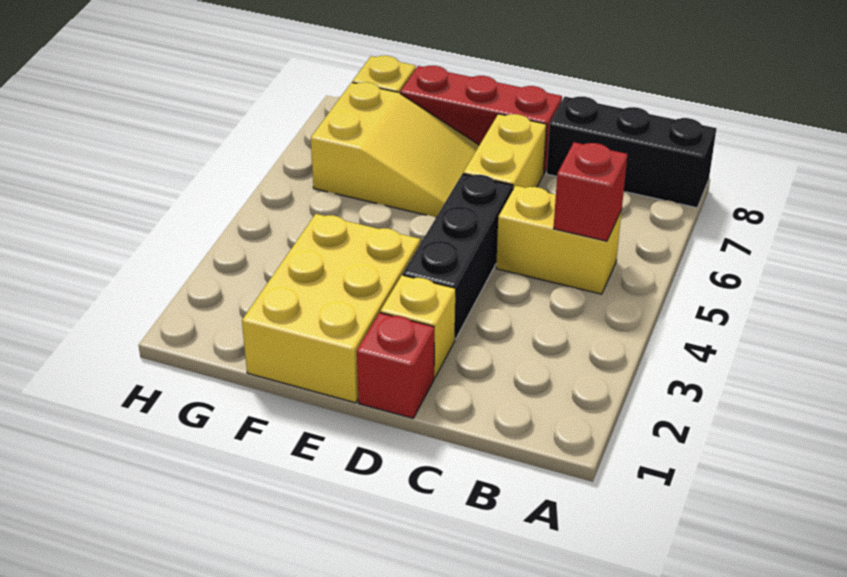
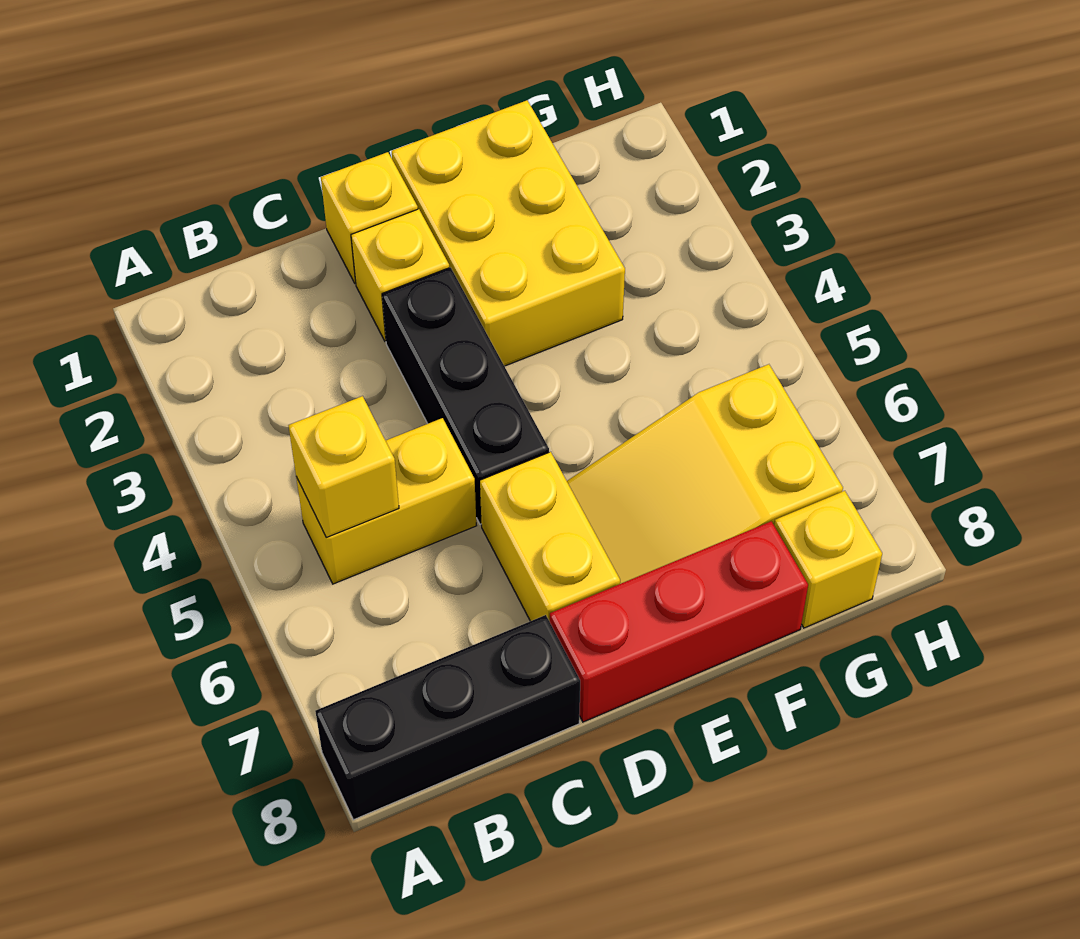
red 1x1 brick [553,142,627,241] -> yellow 1x1 brick [288,396,399,537]
red 1x1 brick [357,313,434,418] -> yellow 1x1 brick [321,152,418,283]

